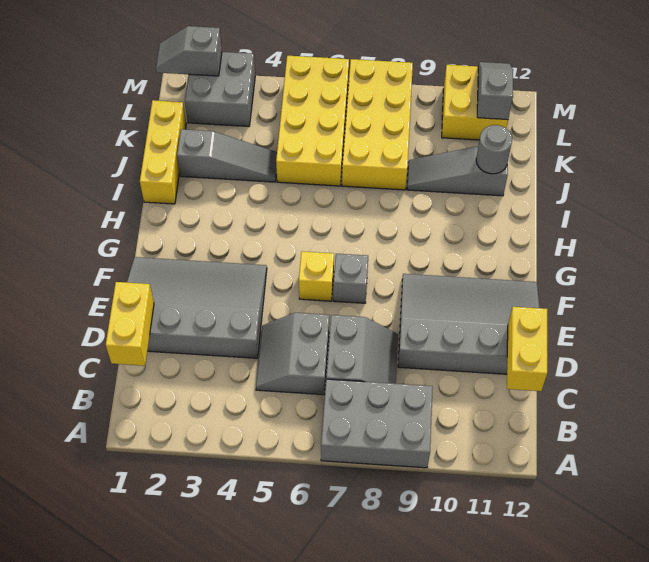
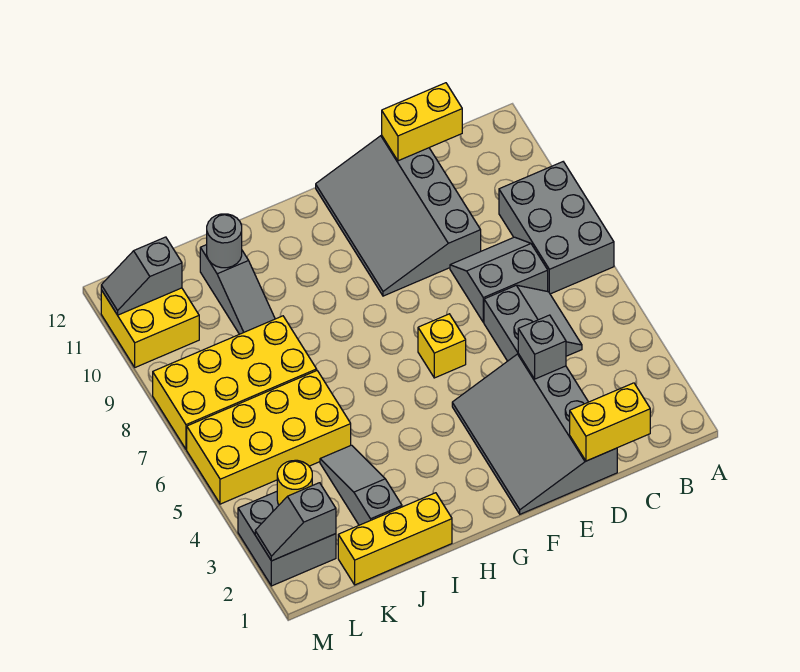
grey 2x2 slope [256,313,329,395] -> grey 2x2 slope turned to [484,285,582,361]
grey 1x1 brick [333,254,368,303] -> grey 1x1 brick moved to [518,315,566,379]
none -> yellow 1x1 round brick [277,460,312,505]
grey 1x2 slope [156,26,222,76] -> grey 1x2 slope turned to [255,483,336,561]

